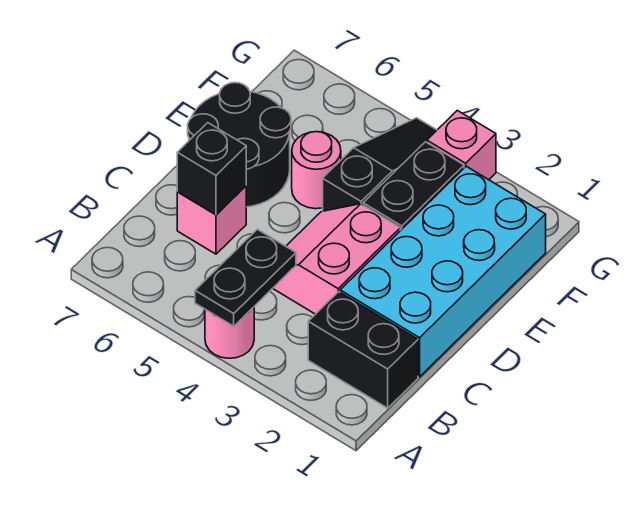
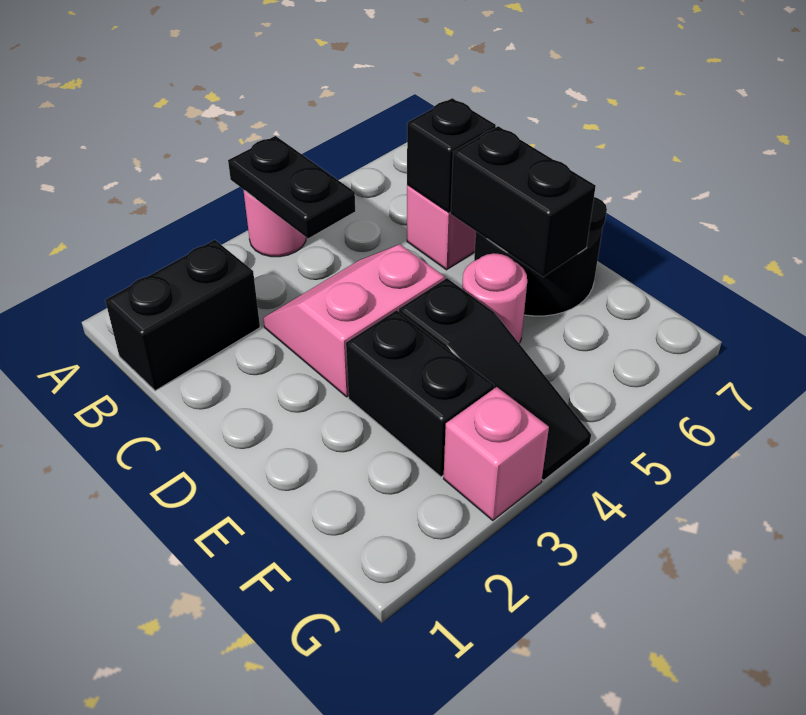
cyan 2x4 brick [340,166,546,377] -> none
pink 2x2 slope [273,204,400,314] -> pink 2x2 slope turned to [263,244,445,397]
none -> black 1x2 brick [451,126,596,277]

